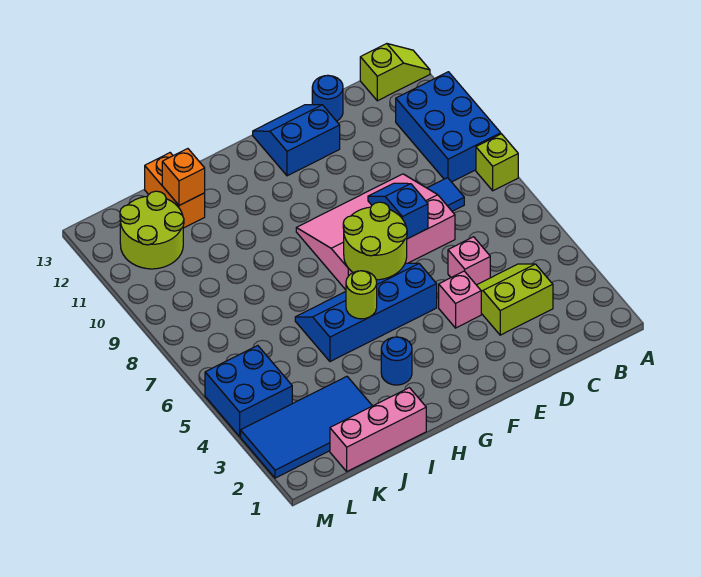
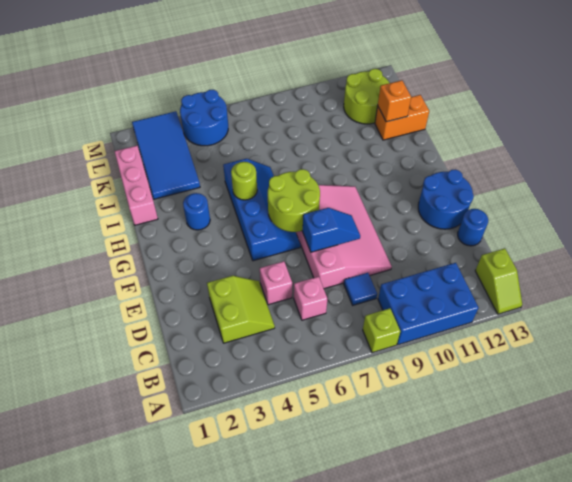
pink 1x1 brick [439,271,481,328] -> pink 1x1 brick moved to [294,277,327,320]
blue 2x2 slope [253,105,340,176] -> blue 2x2 round brick [418,169,474,229]
blue 2x2 brick [205,346,292,436] -> blue 2x2 round brick [180,90,228,146]

